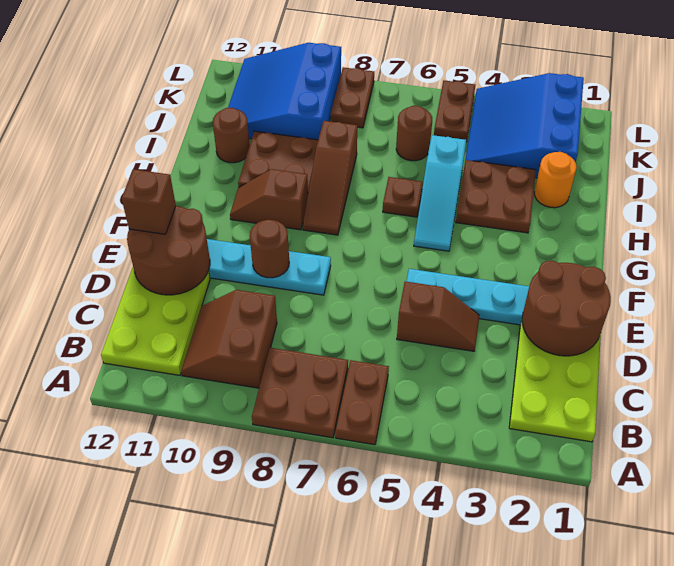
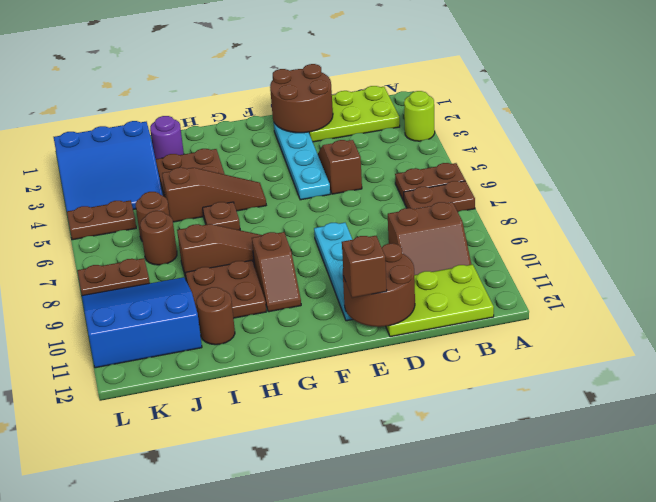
none -> lime 1x1 round brick [404,91,435,141]
brown 2x2 plate [252,348,348,438] -> brown 1x2 plate [404,181,475,212]
brown 1x1 round brick [250,220,289,278] -> brown 1x1 round brick moved to [140,211,177,265]
cyan 1x3 slope [414,135,466,251] -> brown 1x3 slope [162,168,266,222]
orange 1x1 round brick [534,152,577,208] -> purple 1x1 round brick [150,116,184,159]
blue 3x3 slope [228,43,341,140] -> blue 3x3 slope turned to [82,277,202,368]

